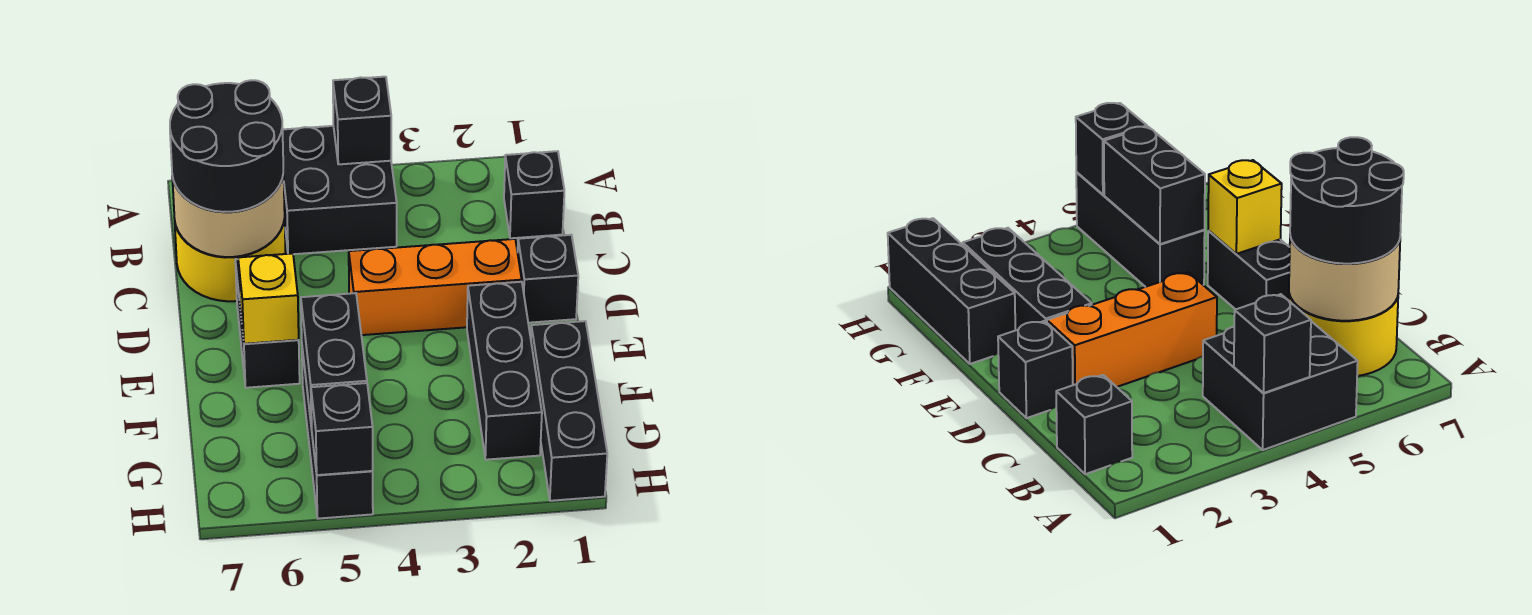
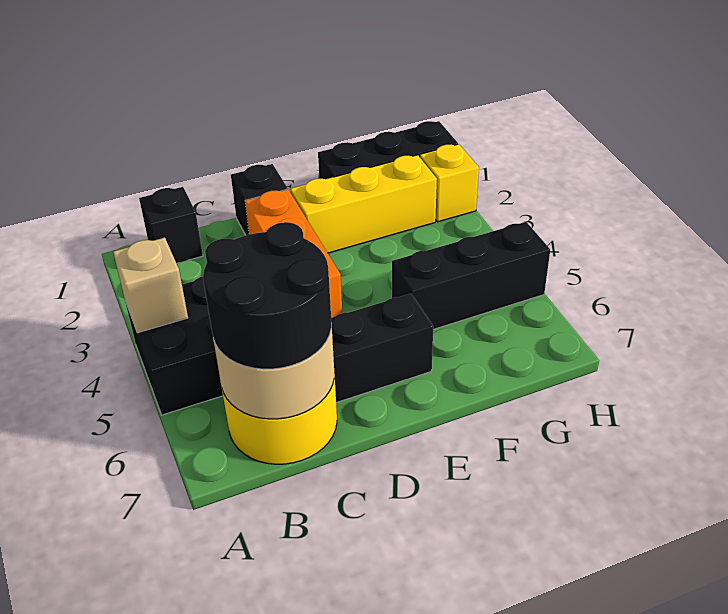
black 1x1 brick [333,77,391,164] -> tan 1x1 brick [113,238,188,333]
black 1x3 brick [467,282,542,460] -> yellow 1x3 brick [290,155,437,253]
yellow 1x1 brick [238,253,299,344] -> yellow 1x1 brick moved to [420,144,479,222]
black 1x2 brick [301,293,367,429] -> none
black 1x1 brick [311,383,373,475] -> none

